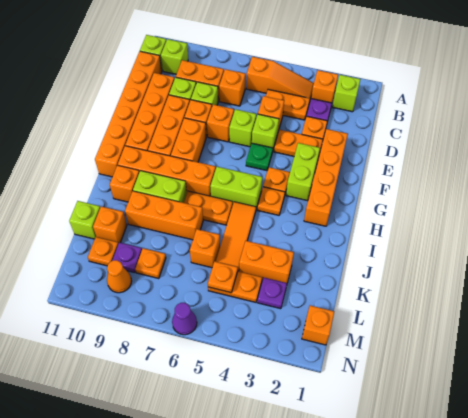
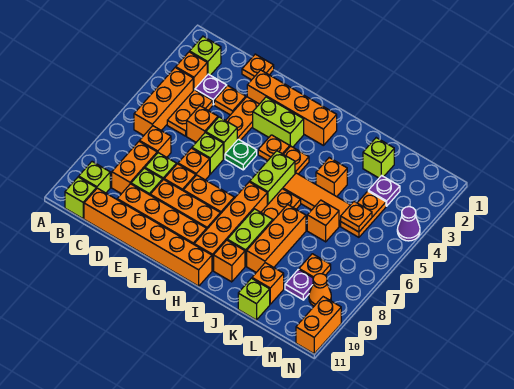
orange 1x3 slope [246,57,314,99] -> orange 1x3 brick [134,67,193,135]
none -> lime 1x1 brick [363,138,394,178]
orange 1x2 brick [239,241,294,283] -> orange 1x2 brick moved to [296,297,341,354]
orange 1x1 plate [88,237,118,266] -> orange 1x1 plate moved to [242,54,274,80]
orange 1x1 brick [302,305,334,345] -> orange 1x1 brick moved to [316,158,347,197]
purple 1x1 cone [172,303,197,335] -> purple 1x1 cone moved to [397,207,420,241]

